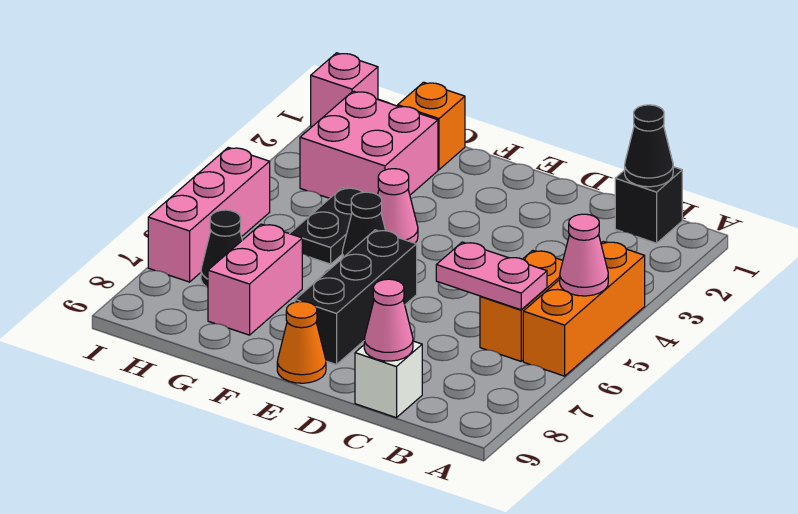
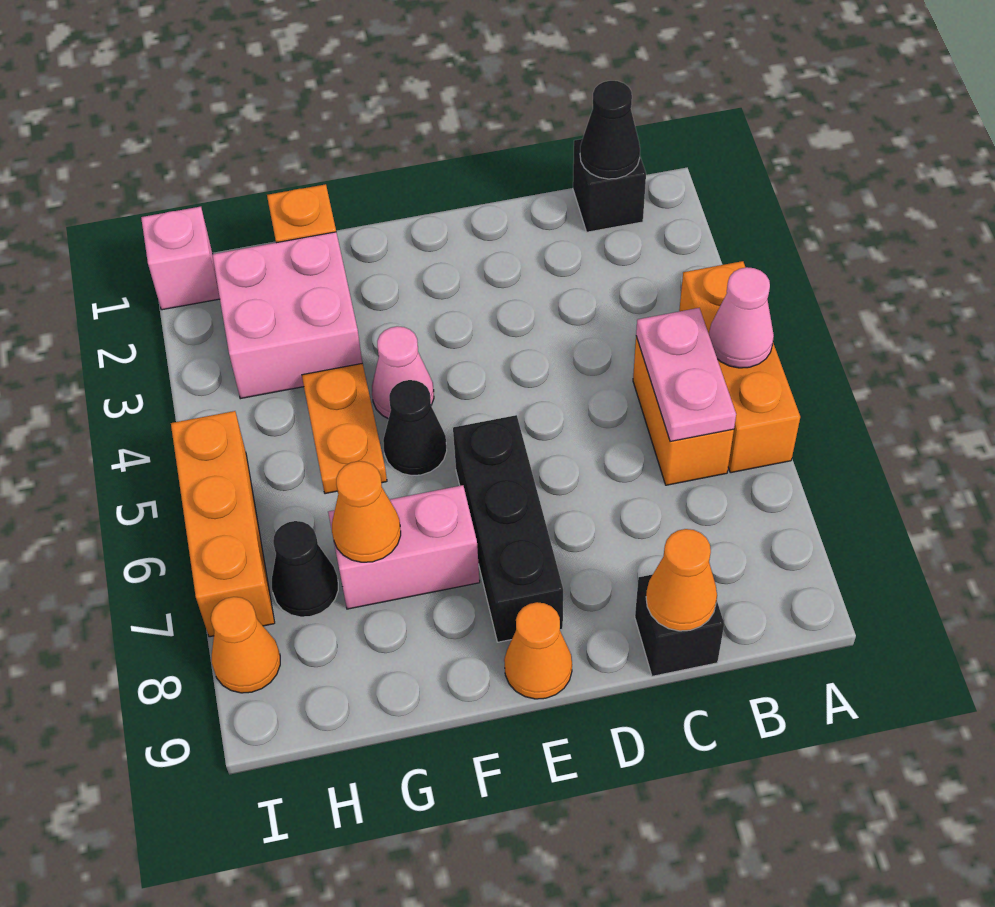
pink 1x2 plate [436,242,547,310] -> pink 1x2 plate turned to [636,308,736,442]
white 1x1 brick [355,341,422,418] -> black 1x1 brick [635,574,724,676]
pink 1x1 cone [364,279,413,361] -> orange 1x1 cone [646,529,717,631]
black 1x2 plate [290,188,363,264] -> orange 1x2 plate [302,363,387,494]
pink 1x2 brick [208,224,302,335] -> pink 1x2 brick turned to [328,485,480,609]
none -> orange 1x1 cone [332,461,401,562]
pink 1x3 brick [148,147,270,282] -> orange 1x3 brick [171,411,275,637]
none -> orange 1x1 cone [211,597,280,693]

